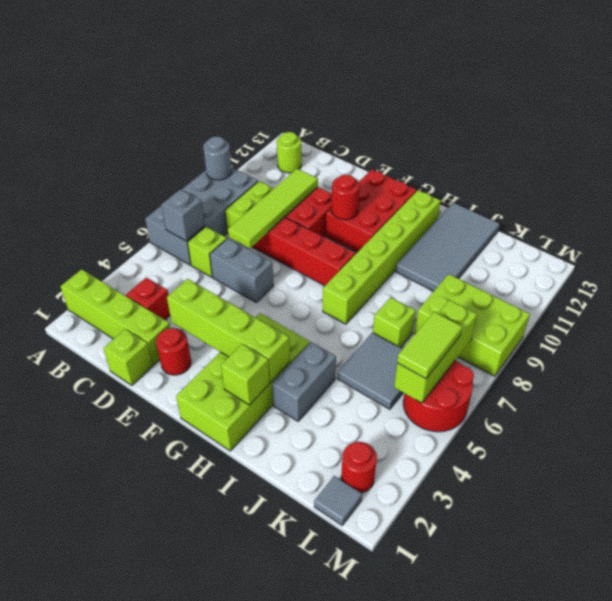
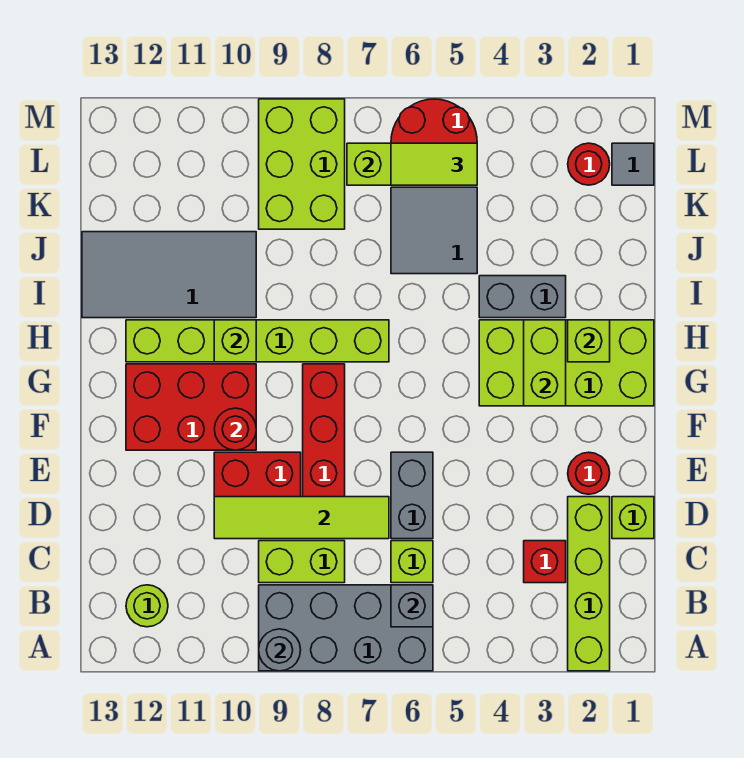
lime 1x4 brick [167,279,290,382] -> lime 1x2 brick [524,320,566,406]
lime 1x1 brick [373,297,416,348] -> lime 1x1 brick moved to [214,320,256,362]

